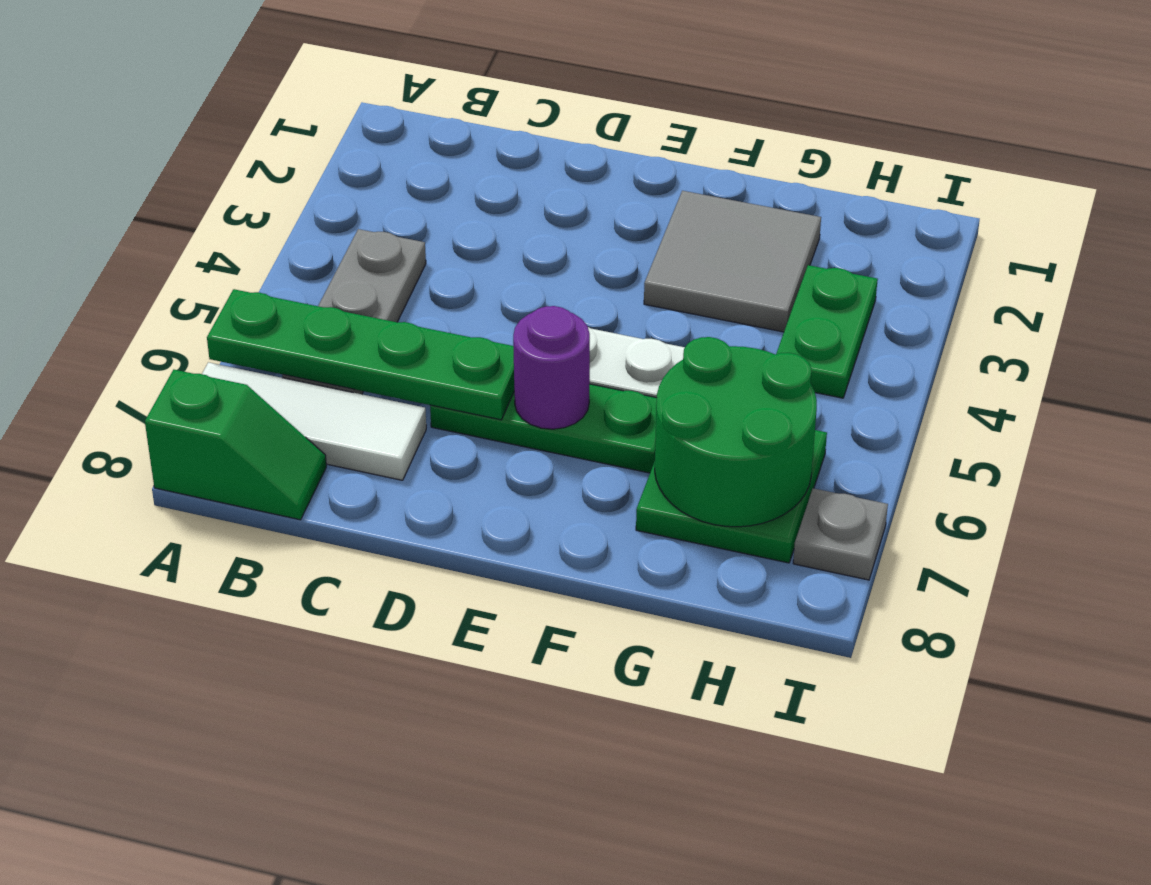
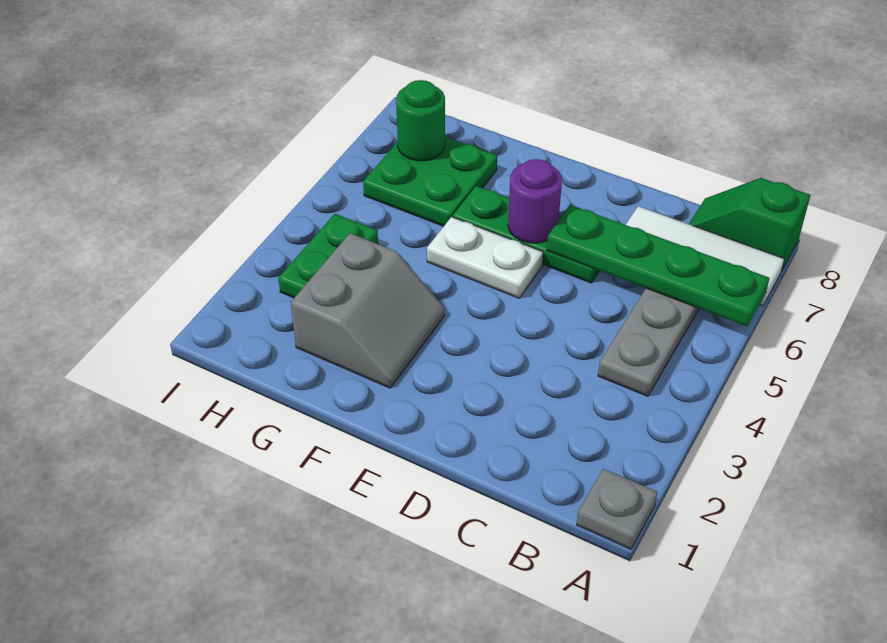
grey 2x2 tile [644,191,821,332] -> grey 2x2 slope [291,233,444,388]
green 2x2 round brick [655,337,817,527] -> green 1x1 round brick [396,80,445,161]
grey 1x1 plate [793,488,888,580] -> grey 1x1 plate moved to [577,469,657,549]

